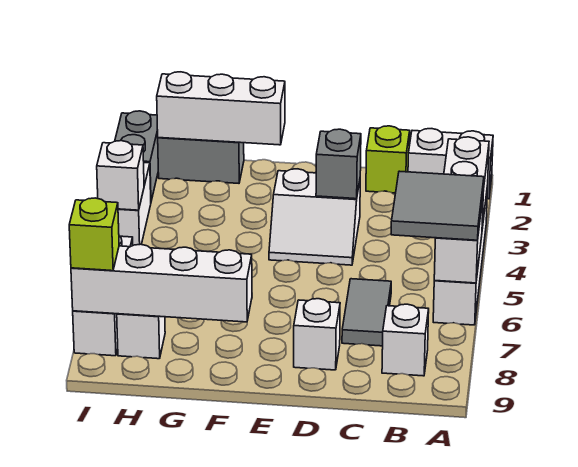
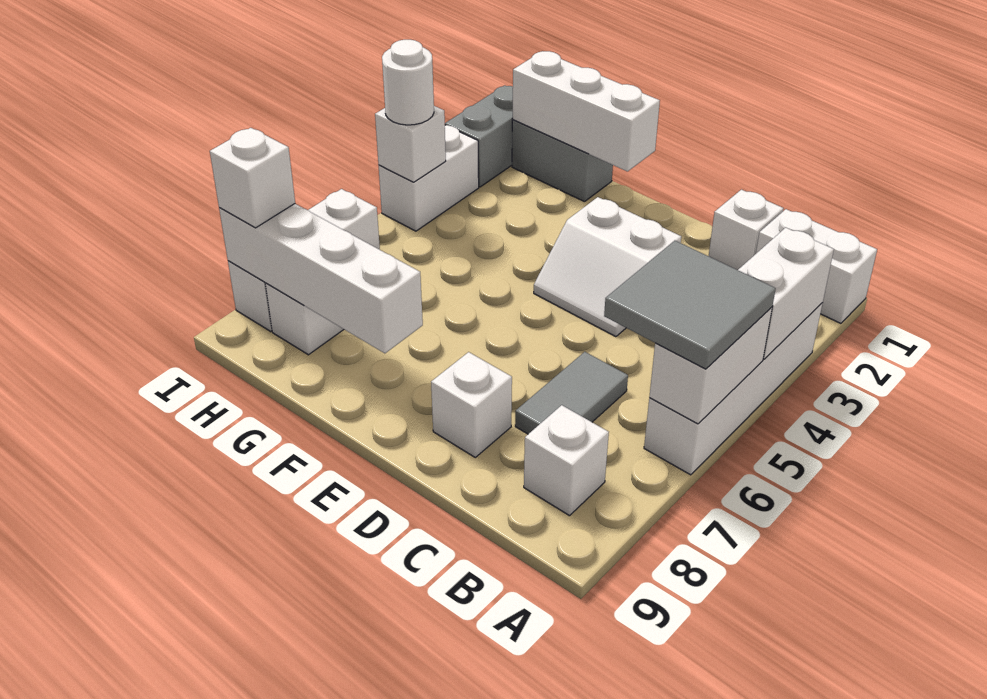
lime 1x1 brick [366,126,410,193] -> white 1x1 brick [709,190,784,270]
grey 1x1 brick [316,129,361,199] -> none
none -> white 1x1 round brick [382,40,434,125]
lime 1x1 brick [69,198,119,271] -> white 1x1 brick [210,128,295,228]

